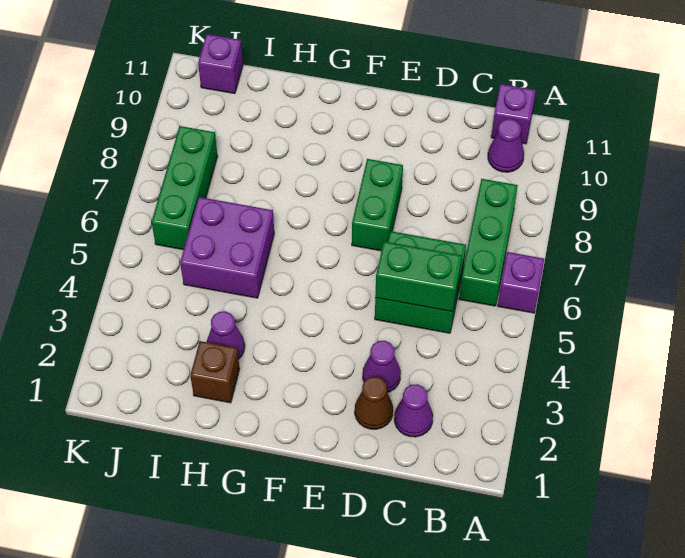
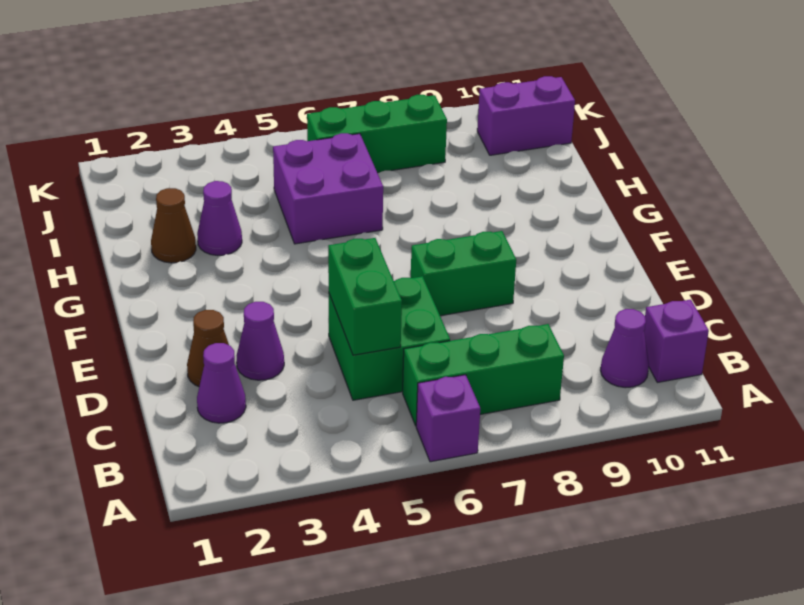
brown 1x1 brick [190,341,240,403] -> brown 1x1 cone [151,188,196,263]
purple 1x1 brick [198,34,243,94] -> purple 1x2 brick [477,76,575,155]

